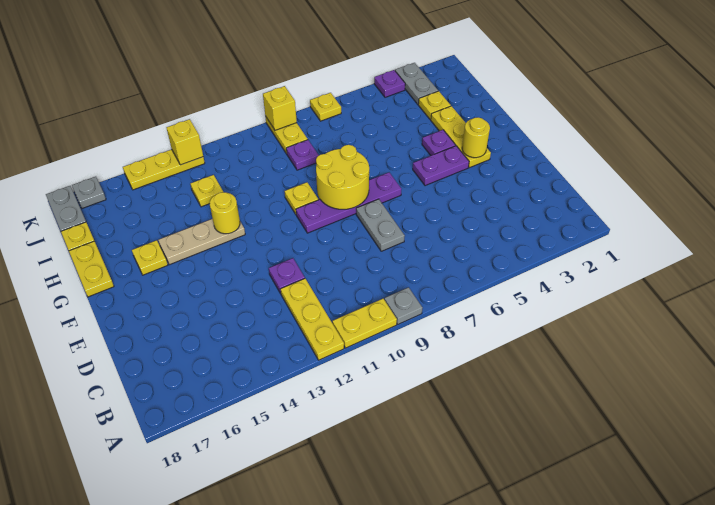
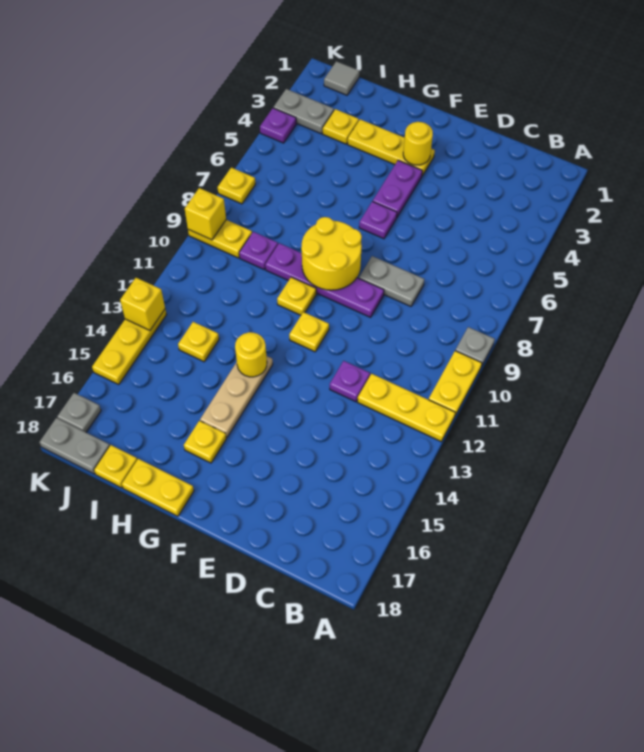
purple 1x4 plate [296,172,401,233] -> purple 1x4 plate turned to [265,243,384,317]
none -> yellow 1x1 plate [289,312,329,352]
purple 1x1 plate [422,130,456,155] -> purple 1x1 plate moved to [359,201,397,239]
none -> grey 1x1 tile [324,61,359,95]

